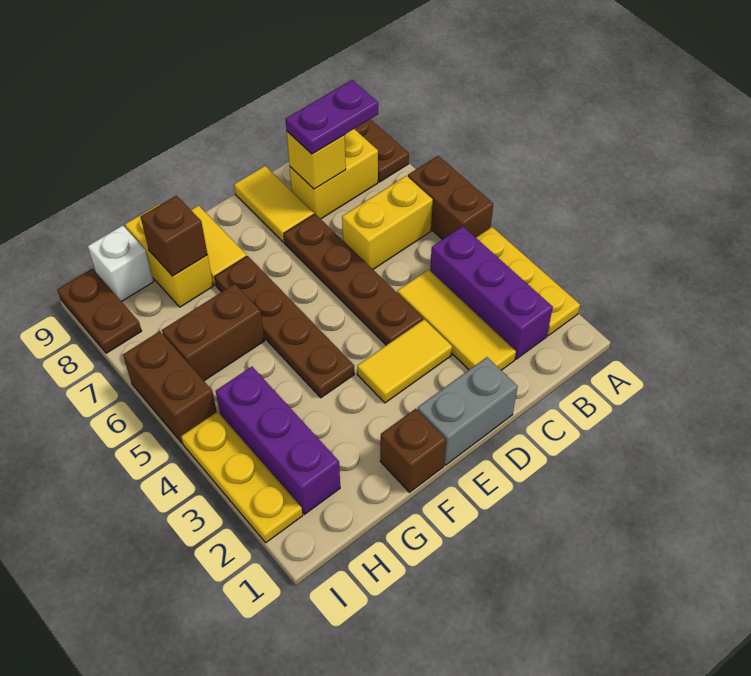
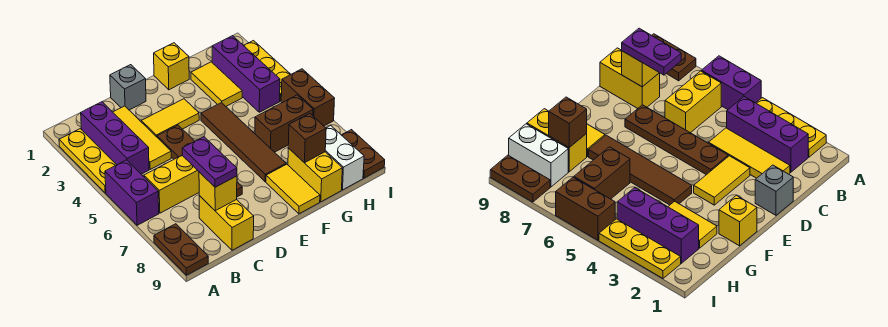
brown 1x2 brick [408,156,493,240] -> purple 1x2 brick [105,160,159,225]
yellow 1x2 brick [290,129,378,219] -> yellow 1x2 brick turned to [199,196,254,250]
purple 1x2 plate [285,80,378,154] -> purple 1x2 plate turned to [182,137,237,187]
grey 1x2 brick [417,357,518,465] -> grey 1x1 brick [110,65,146,110]
yellow 1x2 tile [234,166,314,242] -> yellow 1x2 tile moved to [191,62,242,106]
brown 1x1 brick [380,409,446,492] -> yellow 1x1 brick [154,43,189,90]
brown 1x4 plate [215,256,354,398] -> brown 1x4 tile [201,103,286,182]
white 1x1 brick [88,225,154,302] -> white 1x2 brick [325,126,364,190]

